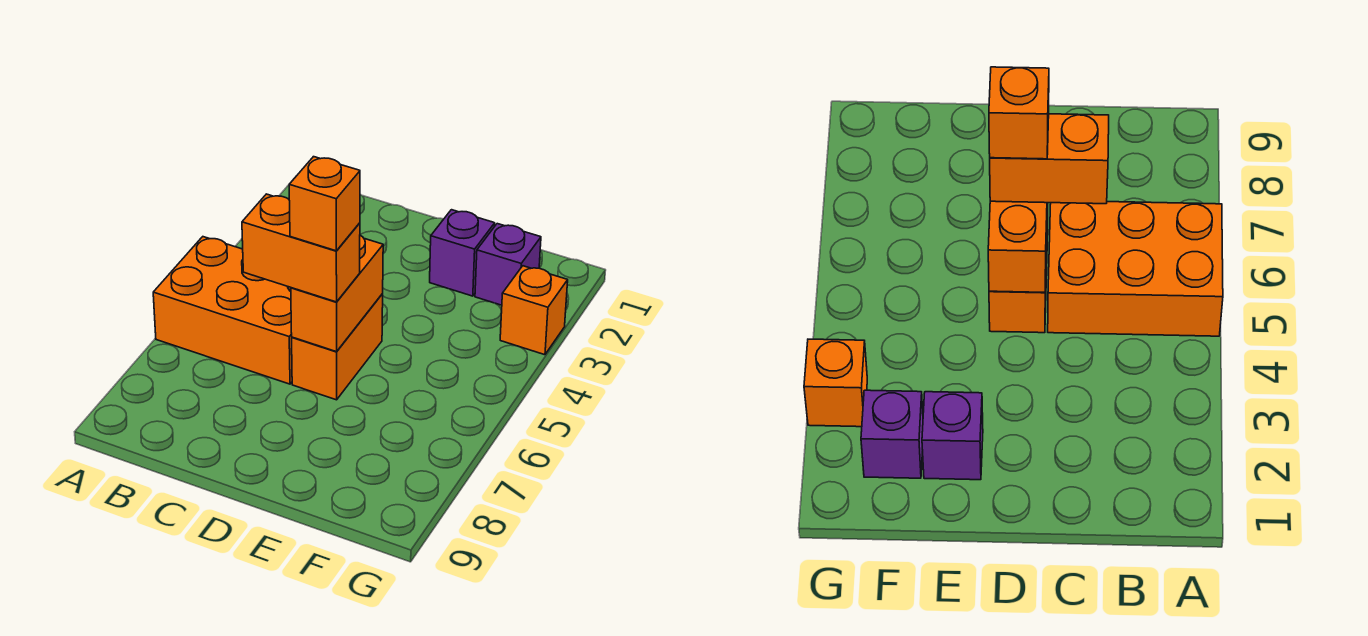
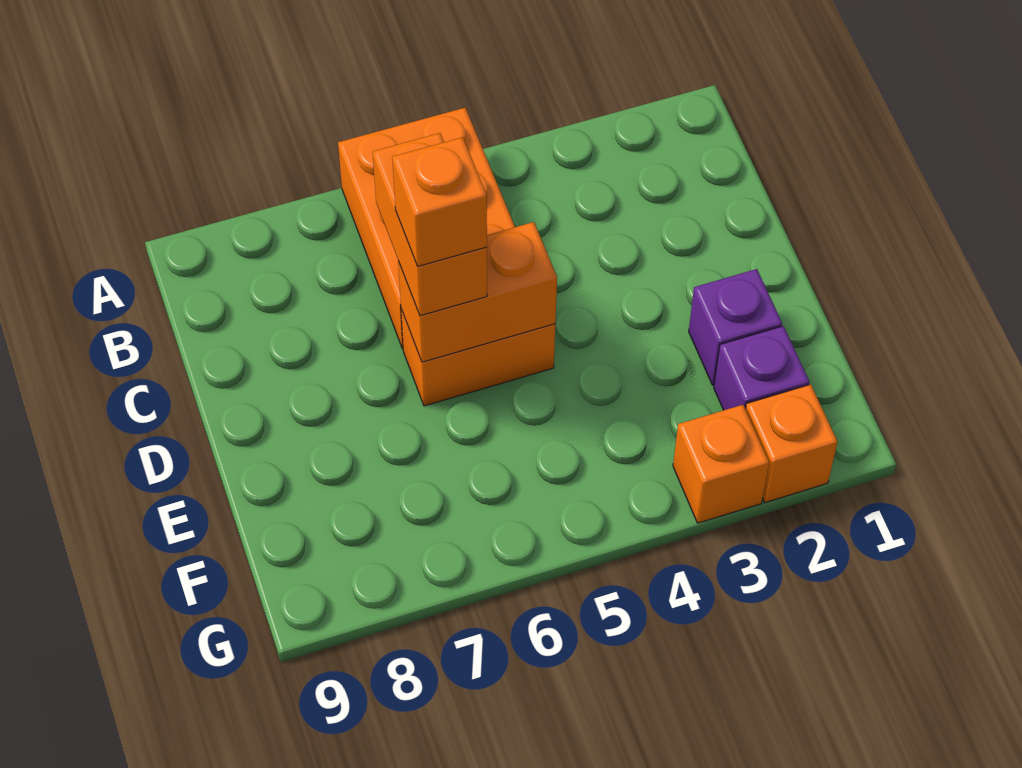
none -> orange 1x1 brick [745,384,837,502]

